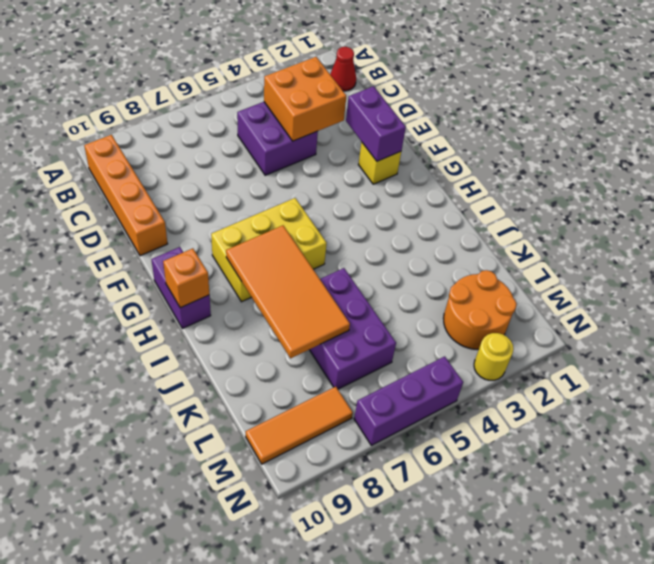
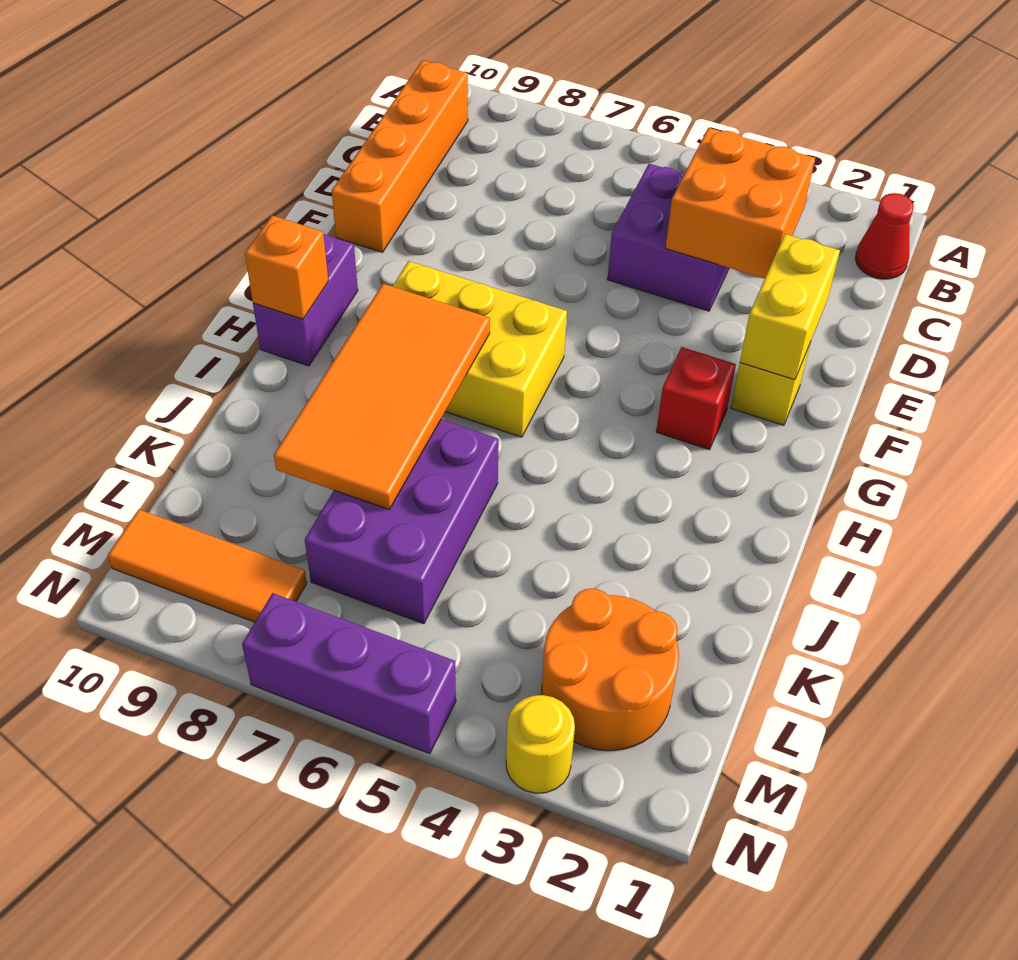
purple 1x2 brick [346,86,406,161] -> yellow 1x2 brick [740,234,840,380]
none -> red 1x1 brick [656,347,736,450]

